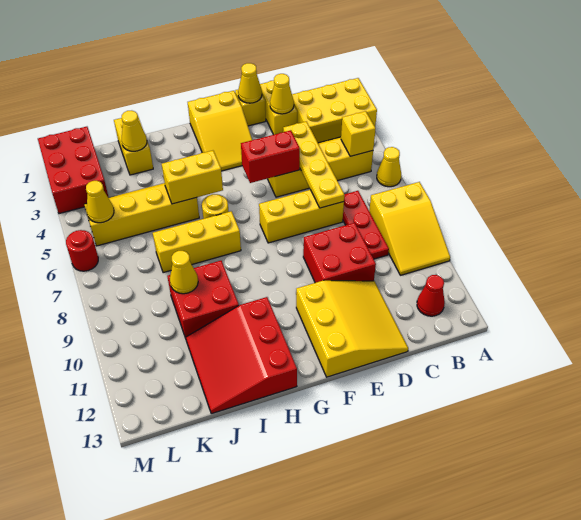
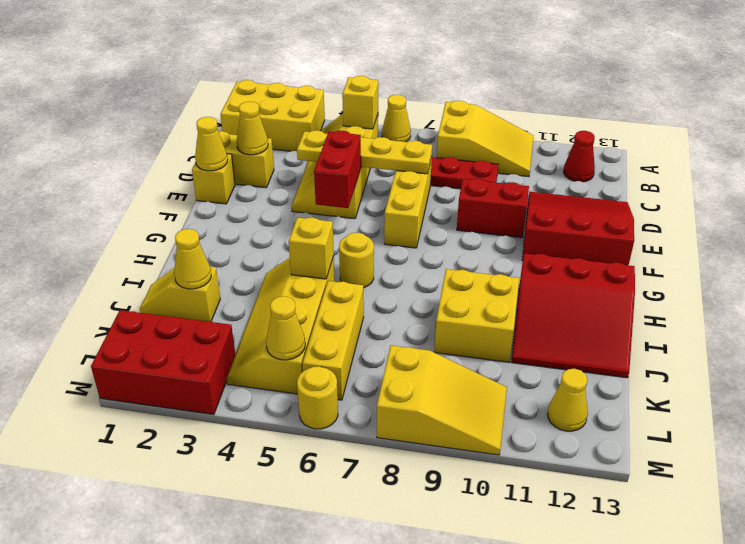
yellow 2x3 brick [292,78,377,143] -> yellow 2x3 brick turned to [221,80,325,151]
red 2x2 brick [303,223,376,283] -> red 1x2 brick [457,179,529,238]
yellow 3x3 slope [296,280,408,377] -> red 3x3 slope [522,192,634,265]
yellow 2x3 slope [188,91,252,171] -> yellow 2x3 slope moved to [377,345,507,455]
yellow 1x2 brick [162,151,223,204] -> yellow 1x1 brick [289,217,334,279]
yellow 1x3 brick [153,211,241,273] -> yellow 1x3 brick moved to [302,281,364,400]
red 2x2 brick [167,261,239,338] -> yellow 2x2 brick [434,269,519,362]
yellow 1x2 brick [114,117,153,175] -> yellow 1x2 slope [140,266,220,321]
yellow 1x1 cone [170,251,198,294] -> yellow 1x1 cone moved to [547,369,588,431]
red 1x1 round brick [66,230,98,271] -> yellow 1x1 round brick [297,366,338,429]

